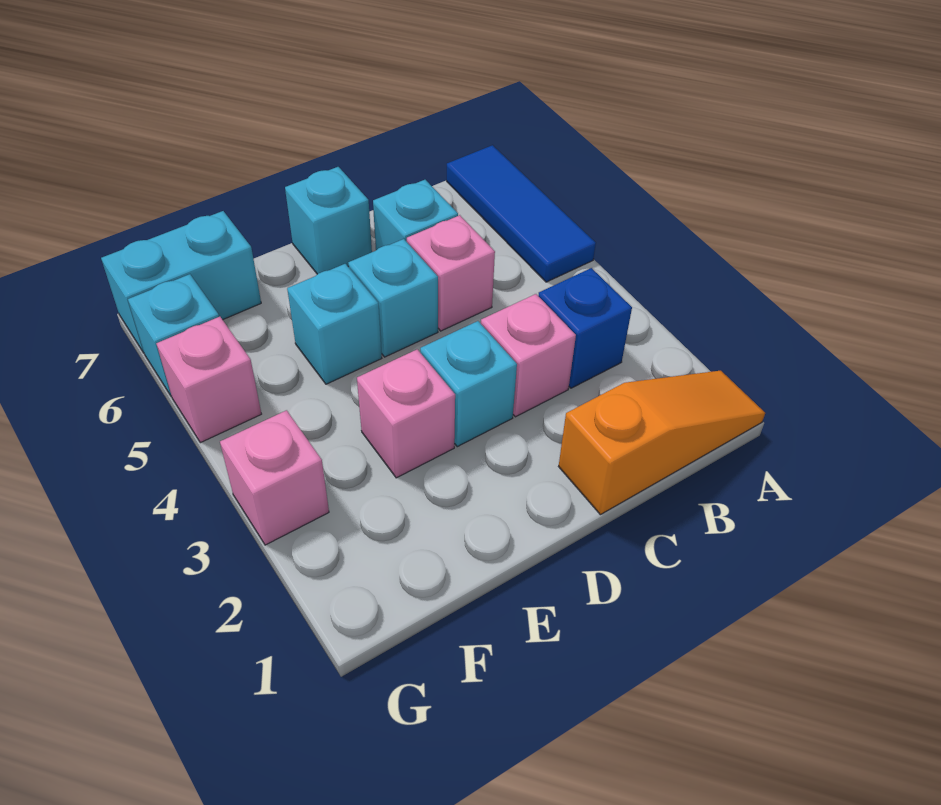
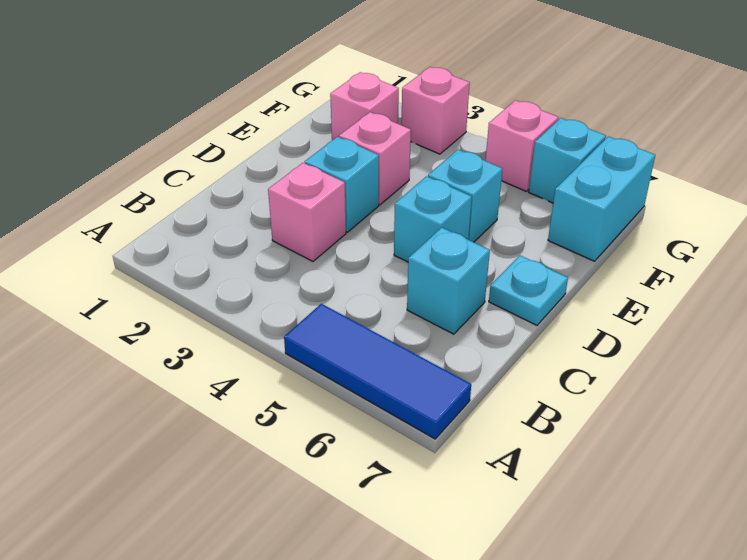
orange 1x3 slope [559,371,765,515] -> none
blue 1x1 brick [538,268,632,388] -> none
pink 1x1 brick [407,215,495,331] -> pink 1x1 brick moved to [330,72,399,140]
cyan 1x1 brick [285,167,372,274] -> cyan 1x1 plate [489,256,568,325]

